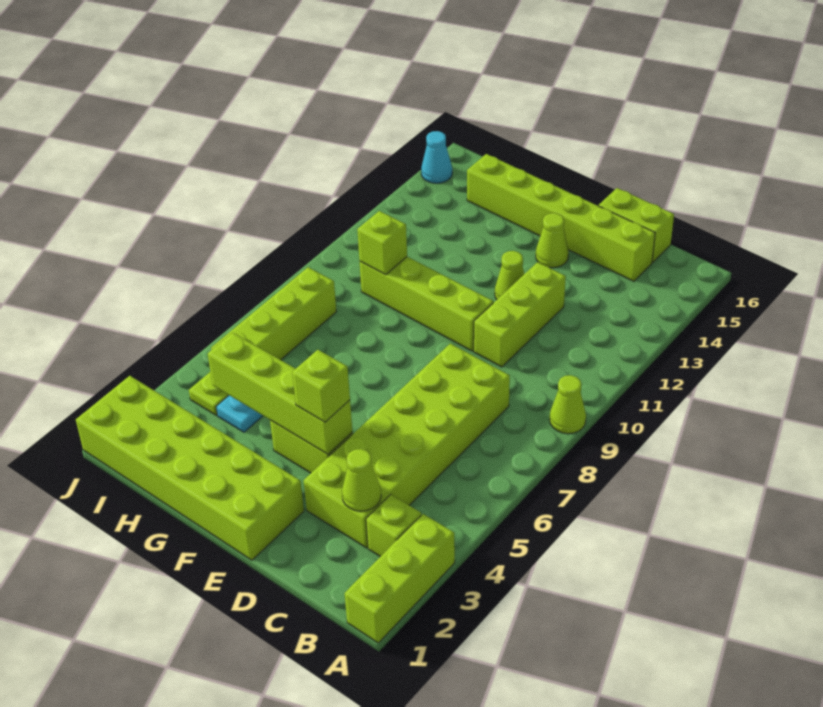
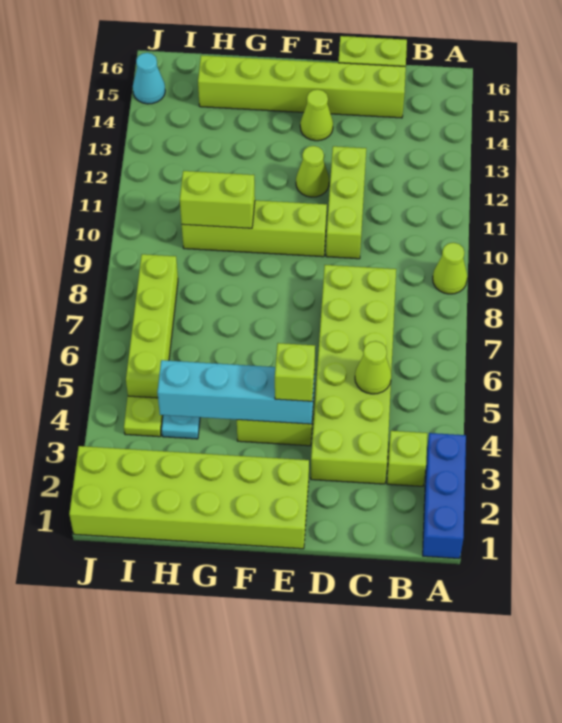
lime 1x3 brick [345,514,455,643] -> blue 1x3 brick [423,433,466,559]
lime 1x1 cone [342,449,381,511] -> lime 1x1 cone moved to [355,341,391,394]
lime 1x4 brick [208,333,352,454] -> cyan 1x4 brick [157,360,314,424]
lime 1x1 brick [357,211,407,275] -> lime 1x2 brick [180,171,255,228]

